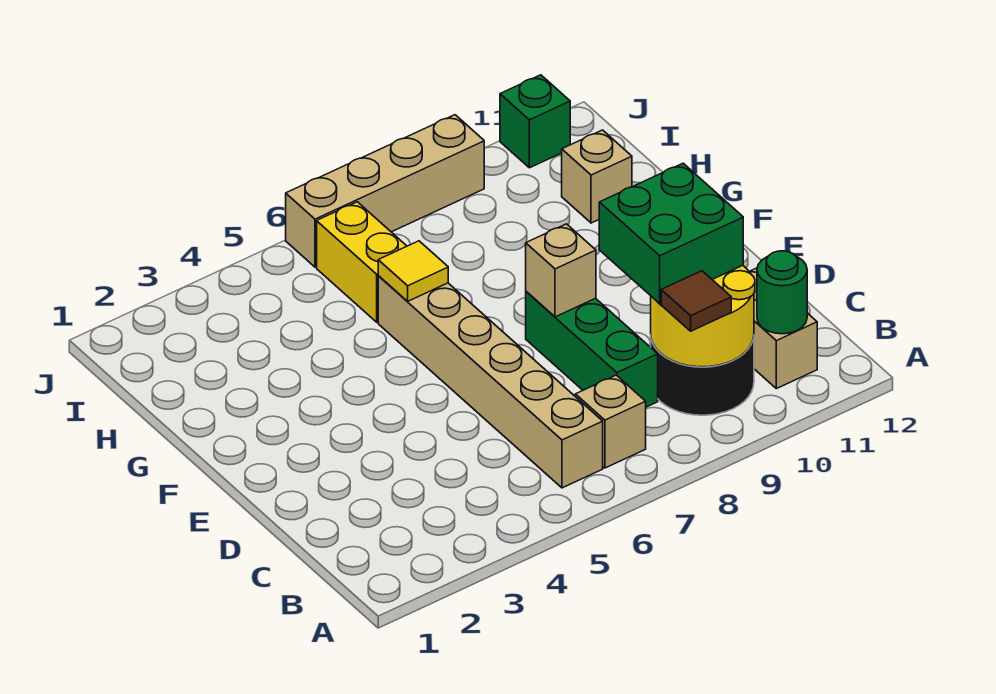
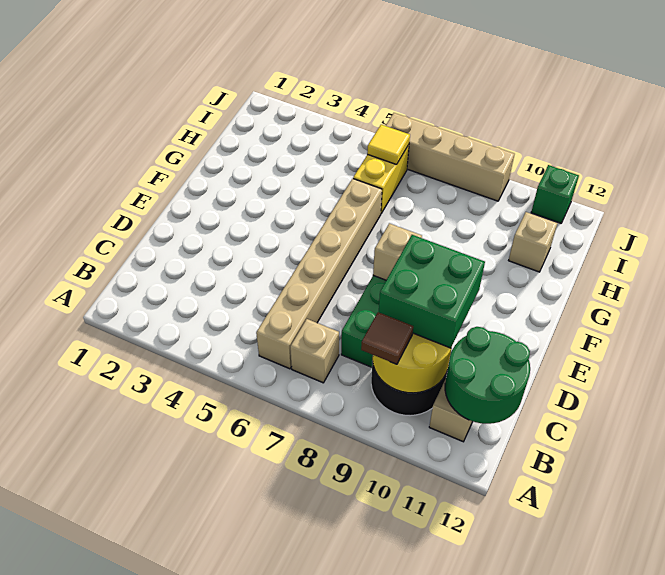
green 1x1 round brick [757,251,807,334] -> green 2x2 round brick [445,327,530,424]
yellow 1x1 tile [378,241,448,301] -> yellow 1x1 tile moved to [367,125,410,165]

